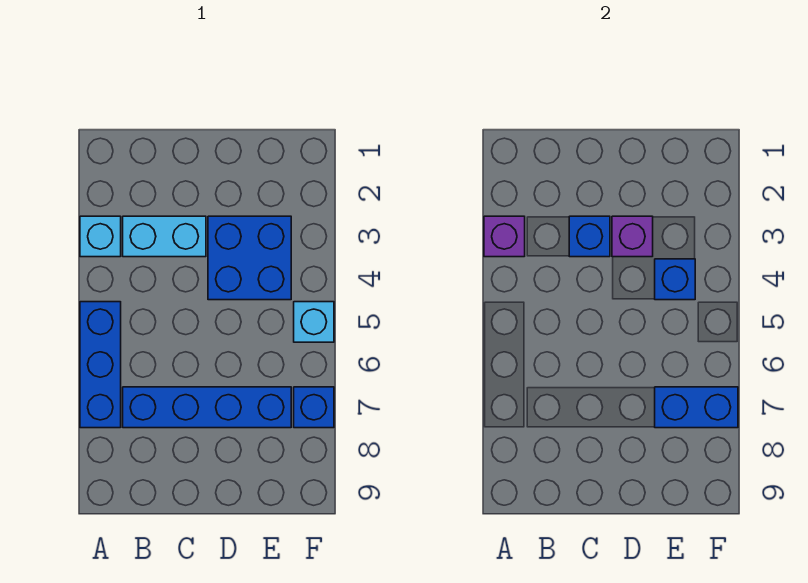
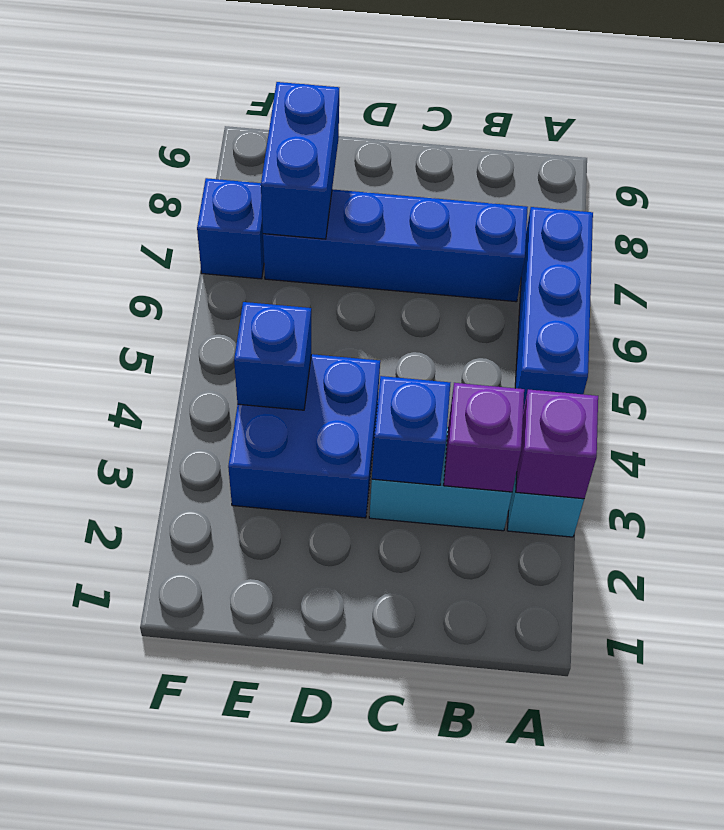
purple 1x1 brick [612,216,653,257] -> purple 1x1 brick moved to [444,383,524,492]
blue 1x2 brick [655,387,738,428] -> blue 1x2 brick turned to [261,82,339,239]
cyan 1x1 brick [294,302,334,342] -> none

